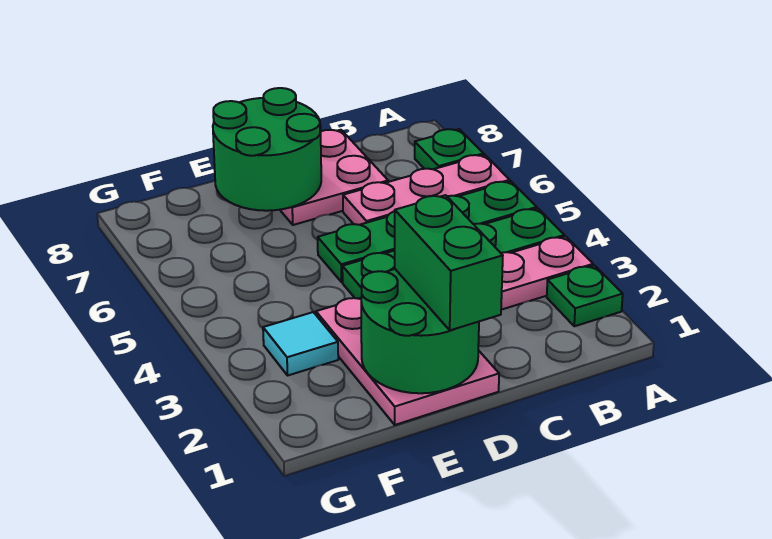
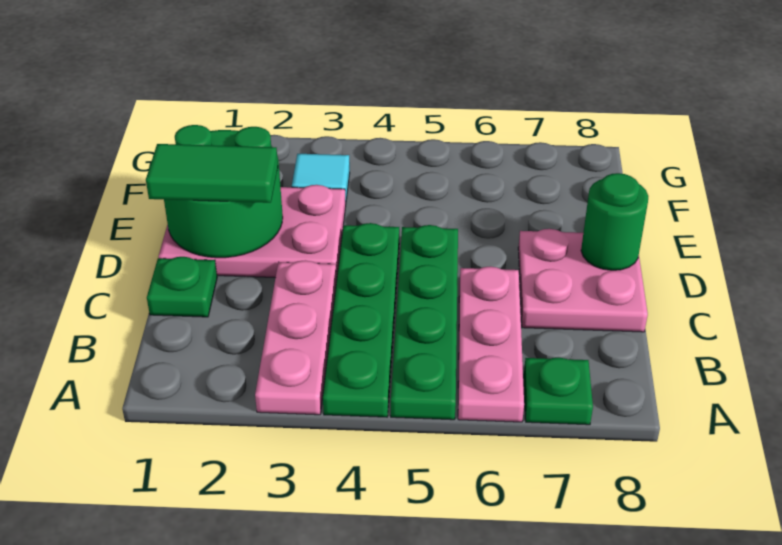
green 1x1 plate [547,265,623,326] -> green 1x1 plate moved to [147,257,217,317]
green 1x2 brick [395,195,503,330] -> green 1x2 tile [146,144,278,203]
green 2x2 round brick [213,88,321,211] -> green 1x1 round brick [581,173,648,270]

